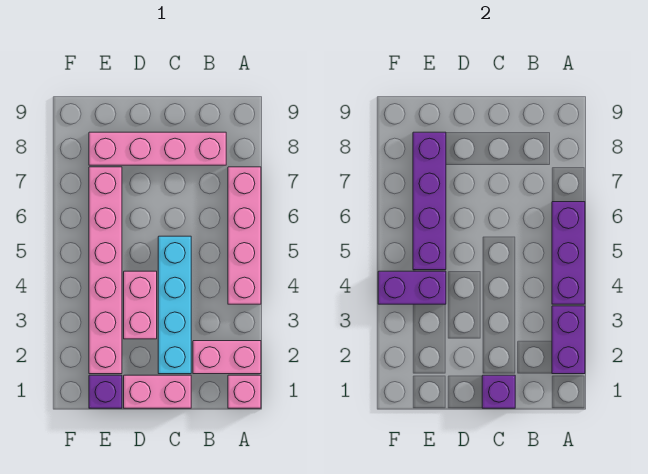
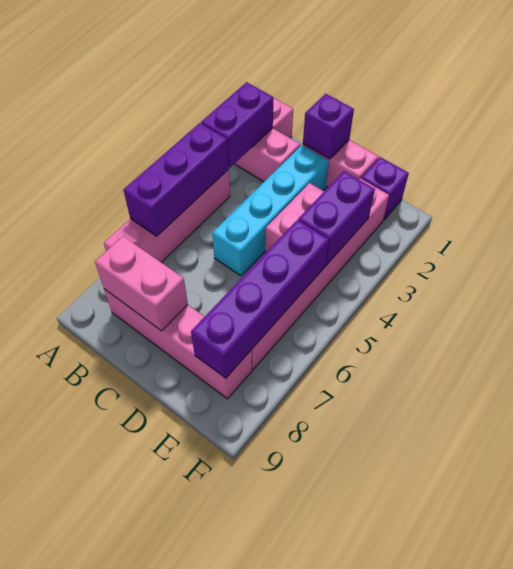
none -> pink 1x2 brick [95,236,188,331]
purple 1x2 brick [378,271,446,304] -> purple 1x2 brick turned to [298,171,375,265]

